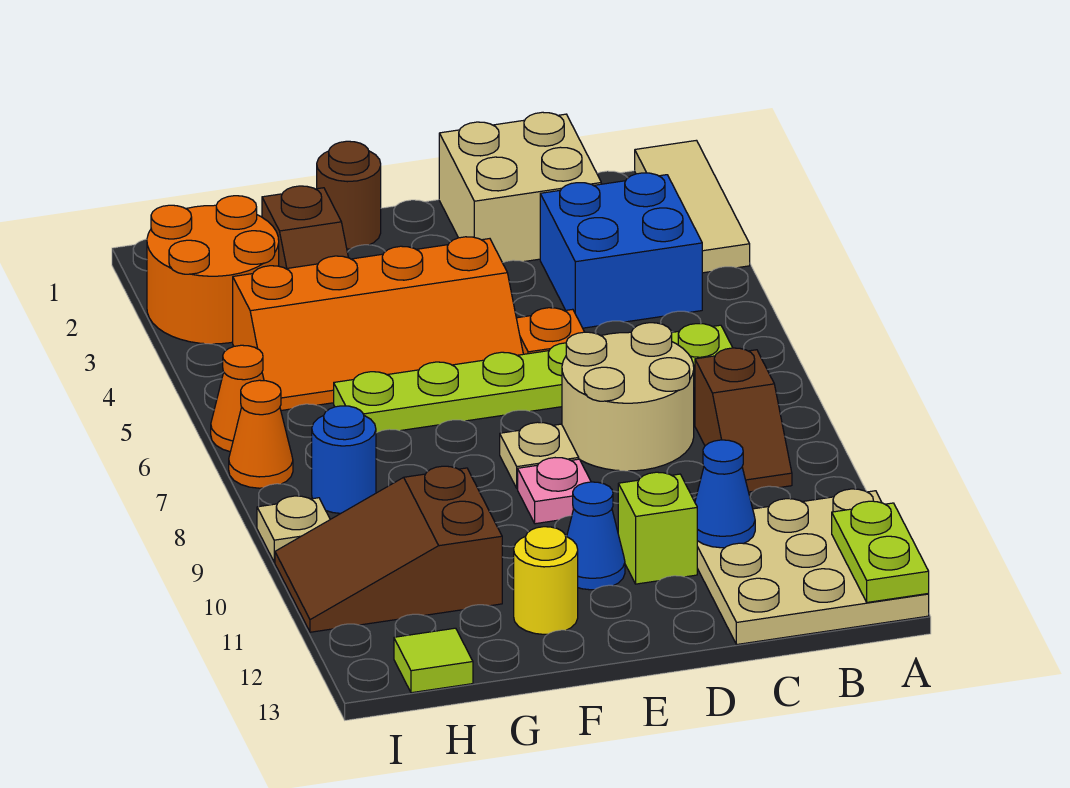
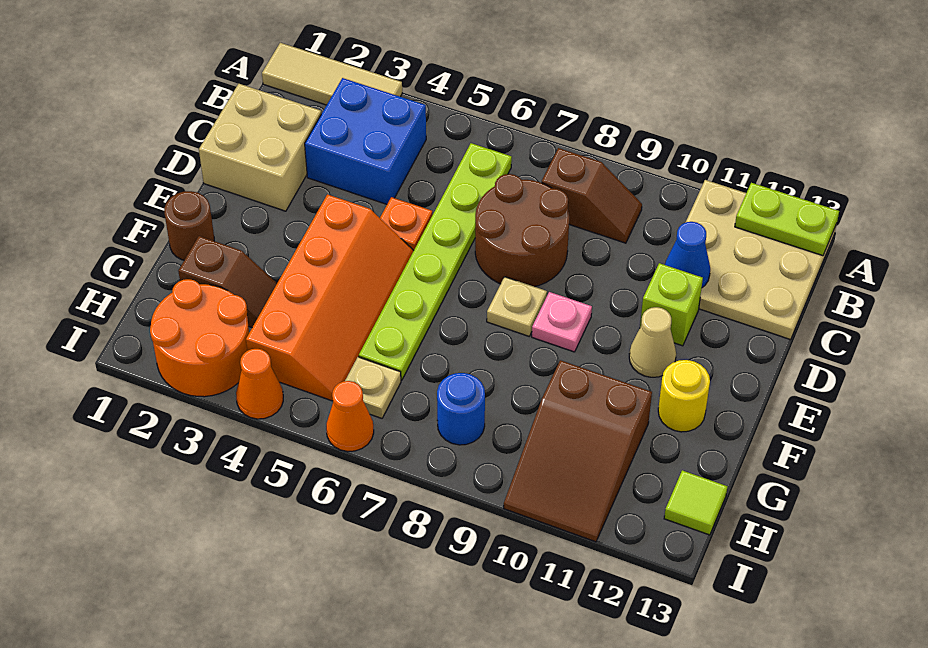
tan 2x2 round brick [562,323,694,471] -> brown 2x2 round brick [475,174,569,287]
blue 1x1 cone [567,482,625,590] -> tan 1x1 cone [629,307,676,377]
orange 1x1 cone [229,380,293,488] -> orange 1x1 cone moved to [236,349,283,419]
tan 1x1 plate [257,496,330,562] -> tan 1x1 plate moved to [345,357,401,418]

